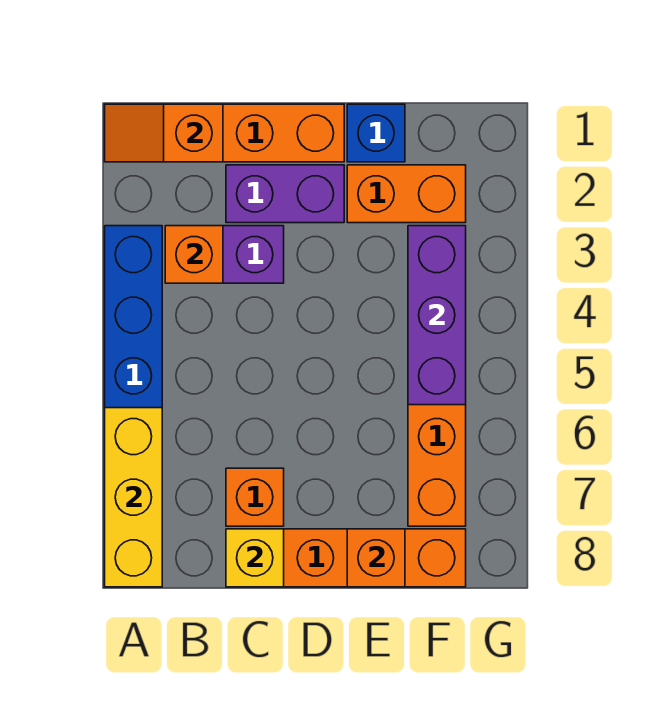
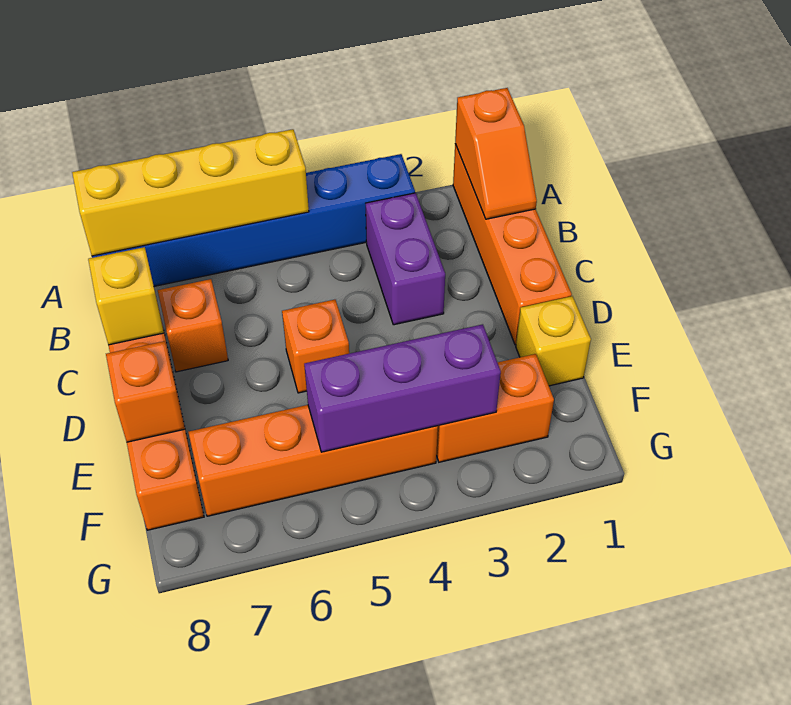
orange 1x2 slope [105,104,223,162] -> orange 1x2 slope turned to [455,88,537,219]
yellow 1x3 brick [105,408,162,587] -> yellow 1x4 brick [72,129,309,256]
orange 1x1 brick [165,226,223,283] -> orange 1x1 brick moved to [282,300,349,393]
purple 1x2 brick [226,165,344,223] -> none
blue 1x1 brick [347,104,405,162] -> yellow 1x1 brick [516,296,591,386]
orange 1x2 brick [347,165,466,223] -> orange 1x2 brick turned to [436,354,554,462]

